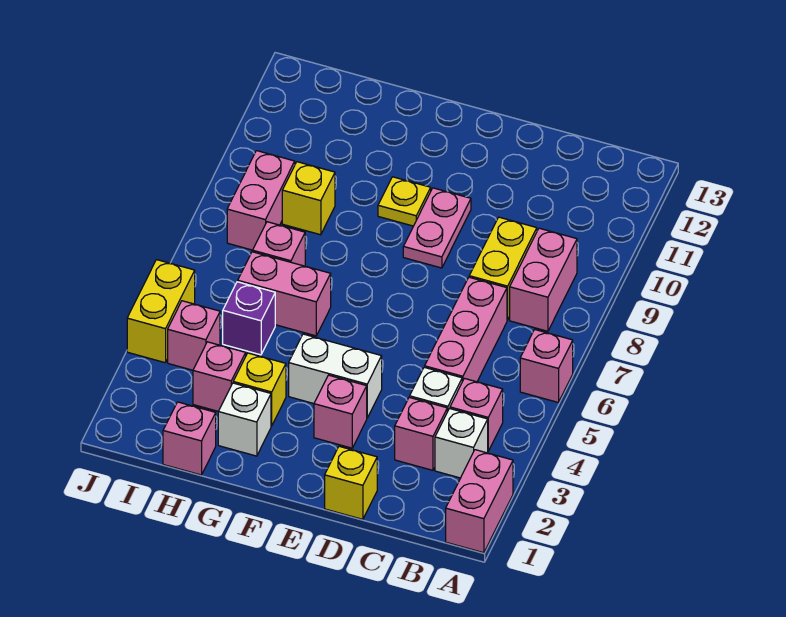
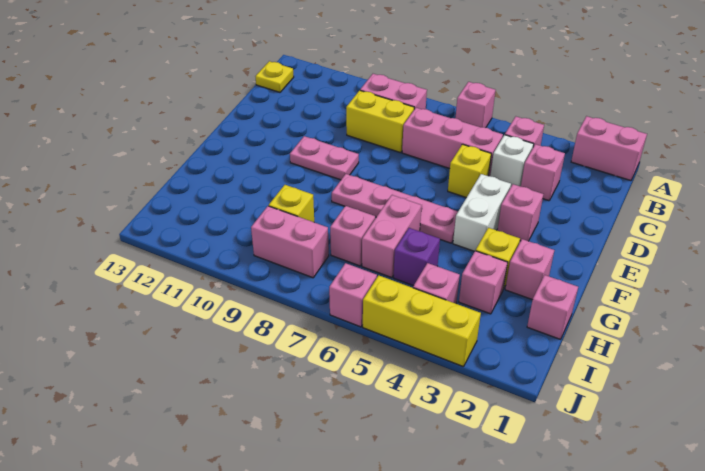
white 1x1 brick [435,409,488,478] -> none
yellow 1x1 brick [325,446,377,519] -> yellow 1x1 brick moved to [448,144,491,198]
none -> pink 1x4 plate [332,174,458,243]
yellow 1x1 plate [378,177,431,226] -> yellow 1x1 plate moved to [255,61,294,92]
white 1x1 brick [218,383,271,456] -> pink 1x1 brick [505,239,554,300]
yellow 1x2 brick [127,260,195,363] -> yellow 1x3 brick [363,275,481,367]
none -> pink 1x1 brick [329,263,377,327]

